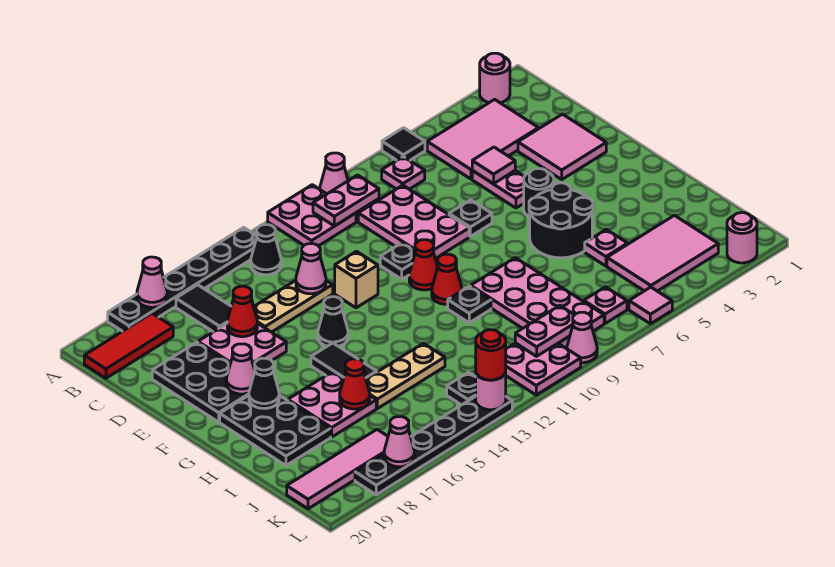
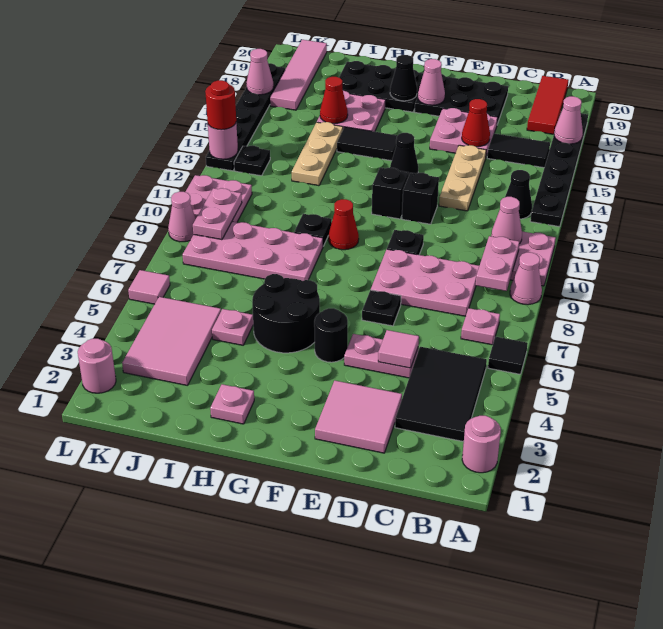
pink 2x3 tile [427,99,539,179] -> black 2x3 tile [395,347,487,442]
pink 1x1 cone [296,244,326,294] -> pink 1x1 cone moved to [491,197,522,244]
tan 1x1 brick [335,251,378,308] -> black 1x1 brick [402,173,439,224]
red 1x1 cone [409,240,438,290] -> none
none -> black 1x1 brick [372,168,408,219]
pink 1x1 plate [584,287,627,324] -> pink 1x1 plate moved to [210,384,254,424]

